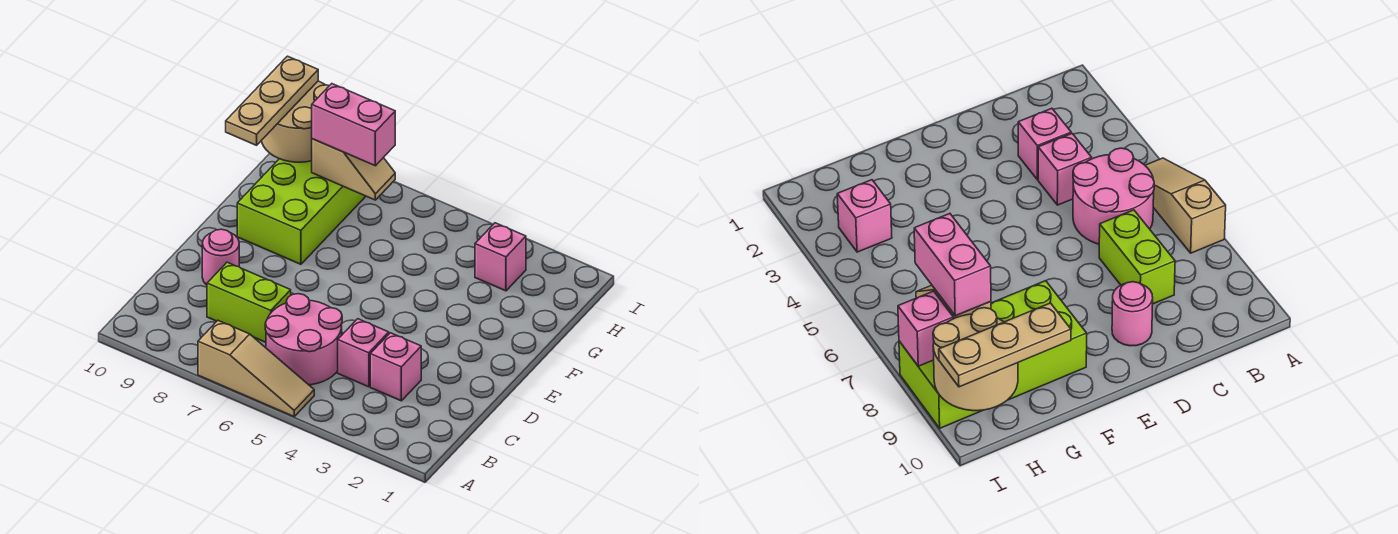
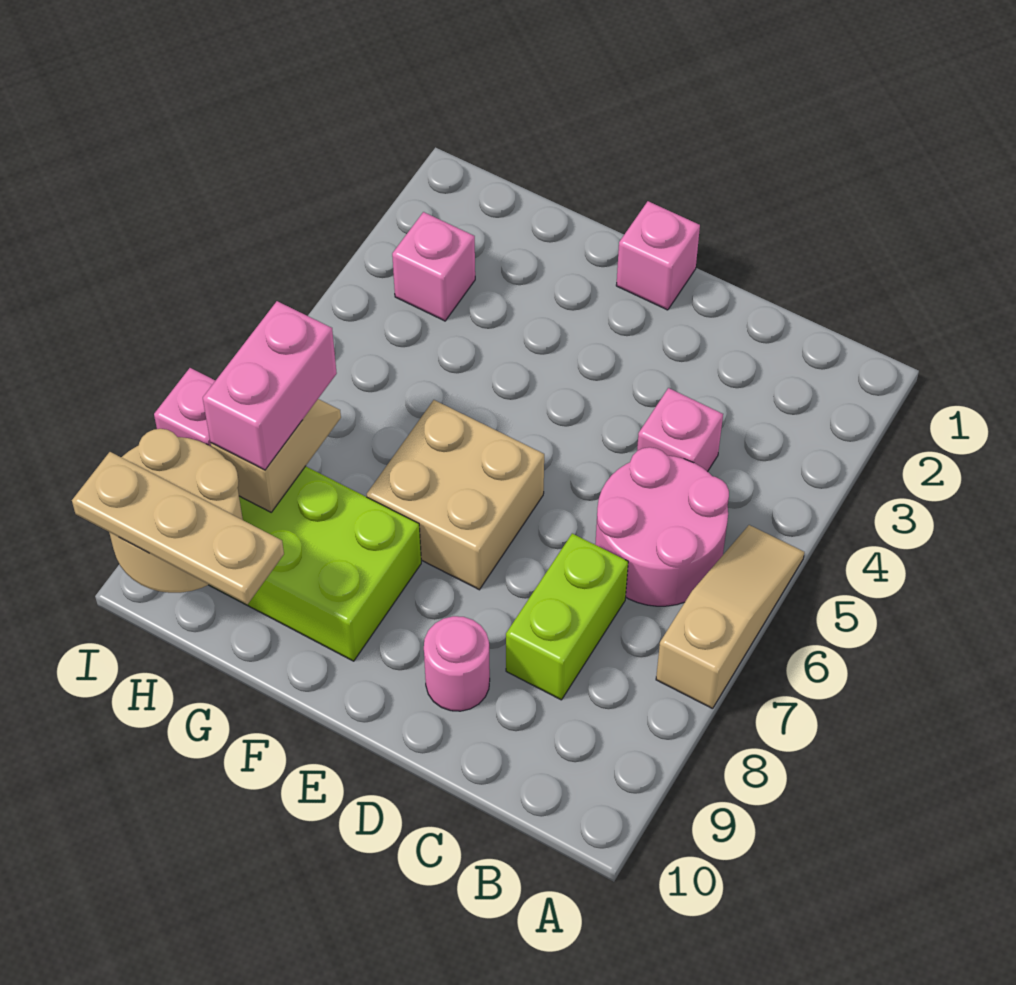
pink 1x1 brick [370,333,421,401] -> pink 1x1 brick moved to [616,201,700,310]
none -> tan 2x2 brick [367,400,544,590]

